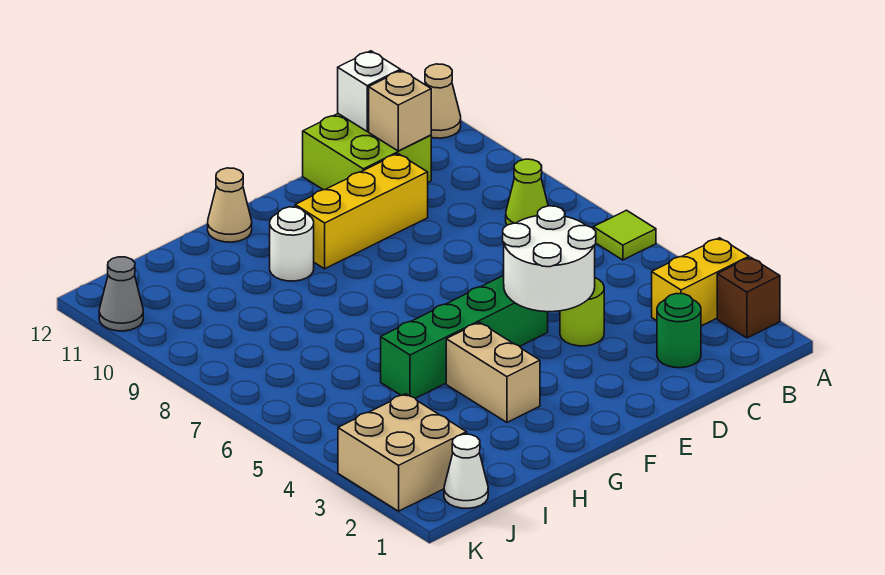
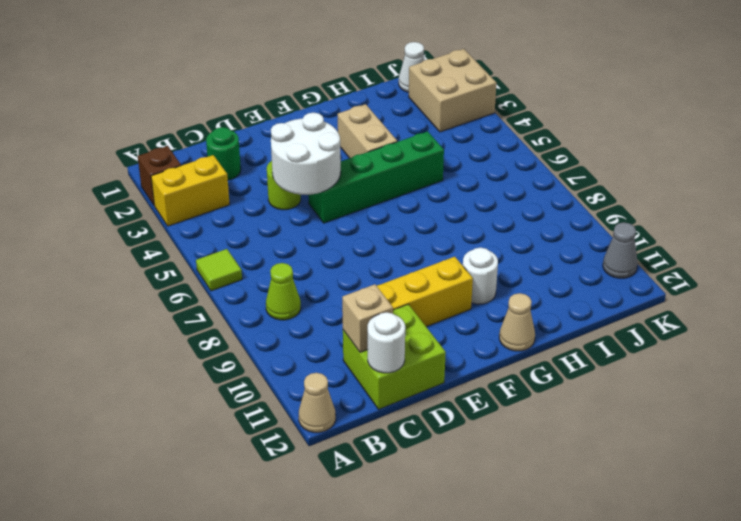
white 1x1 brick [338,51,400,131] -> white 1x1 round brick [368,312,405,373]

